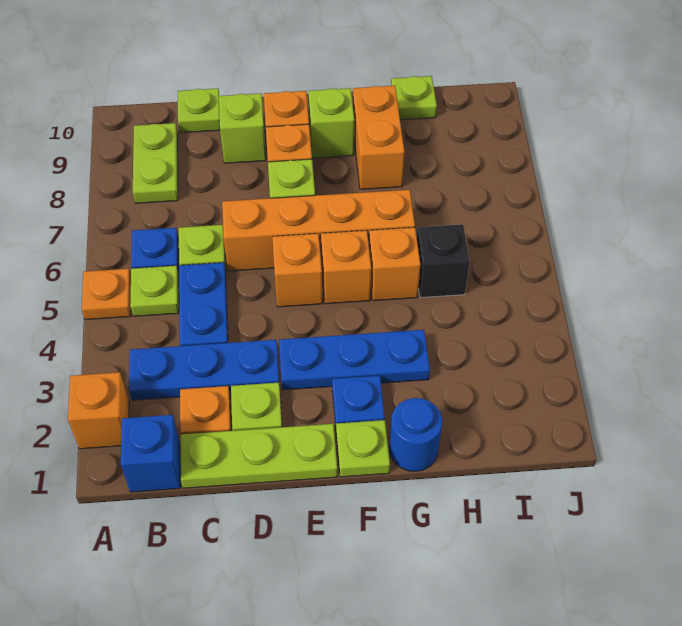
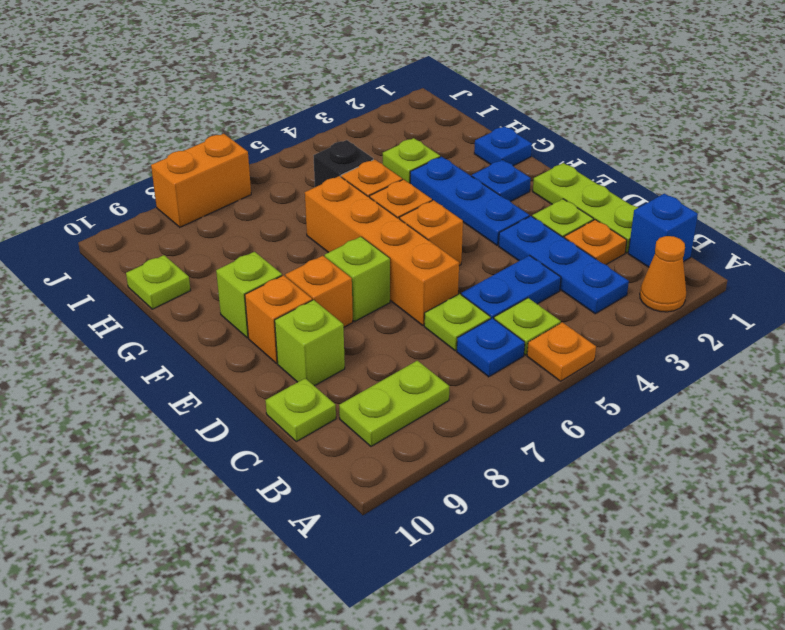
orange 1x1 brick [68,372,129,449] -> orange 1x1 cone [640,236,686,312]
lime 1x1 plate [336,420,390,477] -> lime 1x1 plate moved to [383,138,440,183]
blue 1x1 round brick [389,398,442,471] -> blue 1x1 plate [474,126,532,166]
orange 1x2 brick [353,86,405,189] -> orange 1x2 brick moved to [151,134,251,227]

